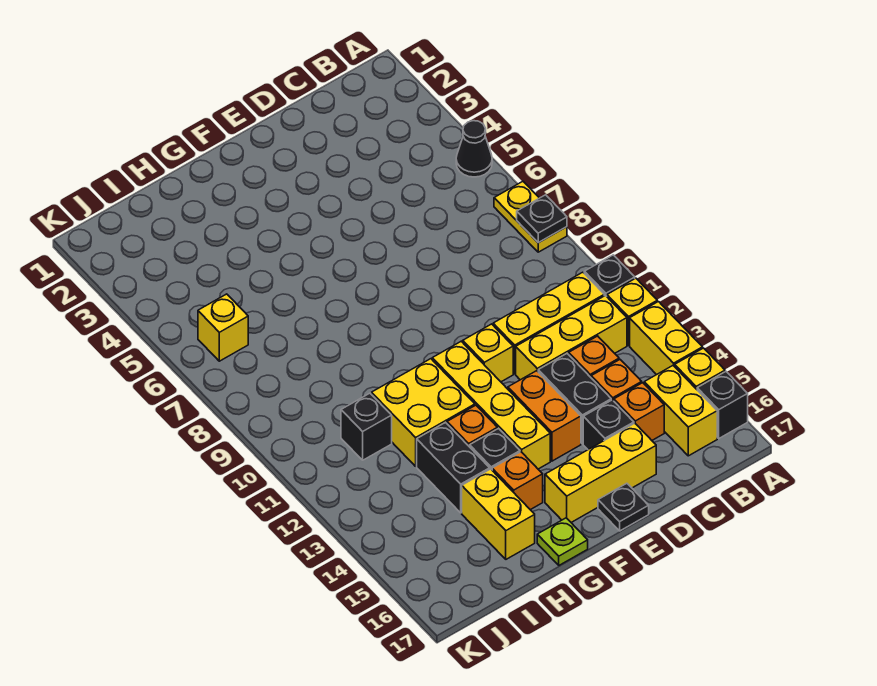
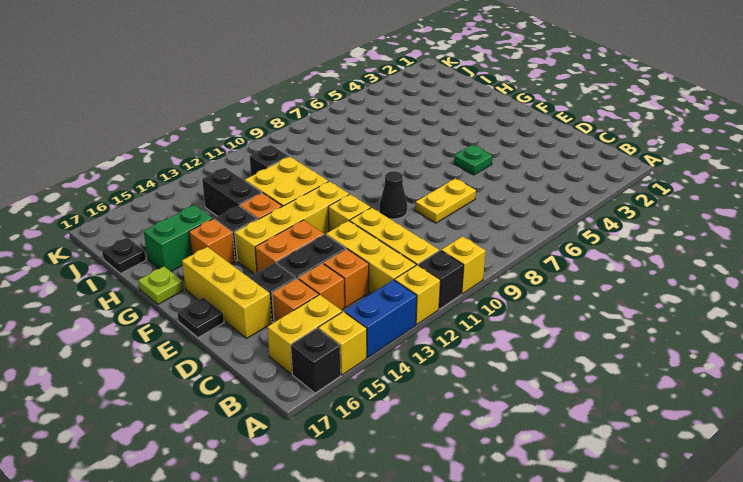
black 1x1 cone [456,121,492,177] -> black 1x1 cone moved to [379,171,407,219]
yellow 1x2 plate [494,181,567,252] -> yellow 1x2 plate moved to [415,179,476,223]
black 1x1 plate [517,195,567,243] -> black 1x1 plate moved to [102,237,146,273]
yellow 1x2 brick [630,302,703,375] -> blue 1x2 brick [345,280,417,357]
none -> green 1x1 plate [454,145,492,175]
black 1x2 brick [417,423,490,513] -> black 1x2 brick turned to [202,168,262,216]
yellow 1x2 brick [462,469,535,559] -> green 1x2 brick [144,205,213,271]
yellow 1x1 brick [198,294,248,361] -> yellow 1x1 brick moved to [441,236,486,294]

